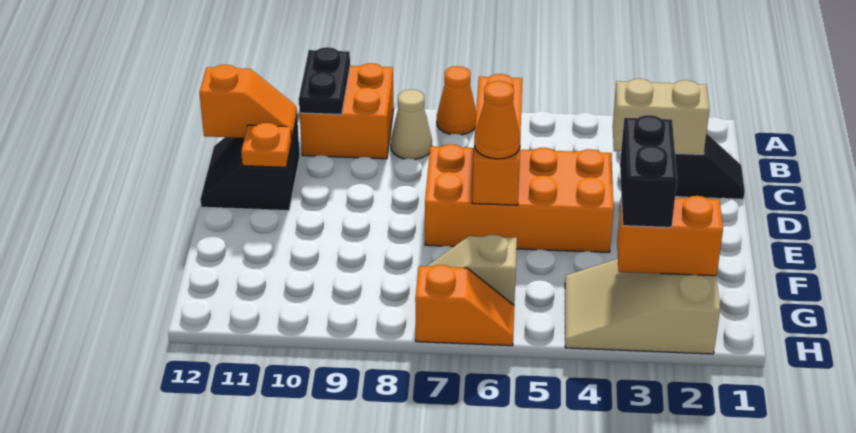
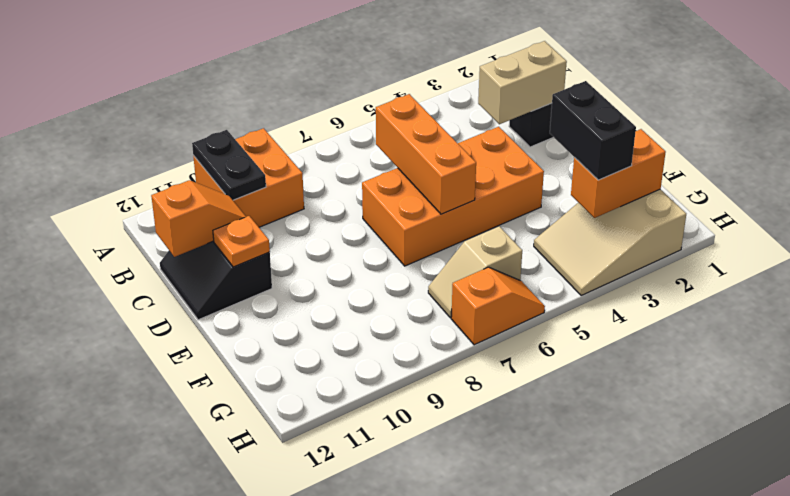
orange 1x1 cone [437,66,476,135] -> none
tan 1x1 cone [391,90,432,159] -> none
orange 1x1 cone [474,81,521,159] -> none

